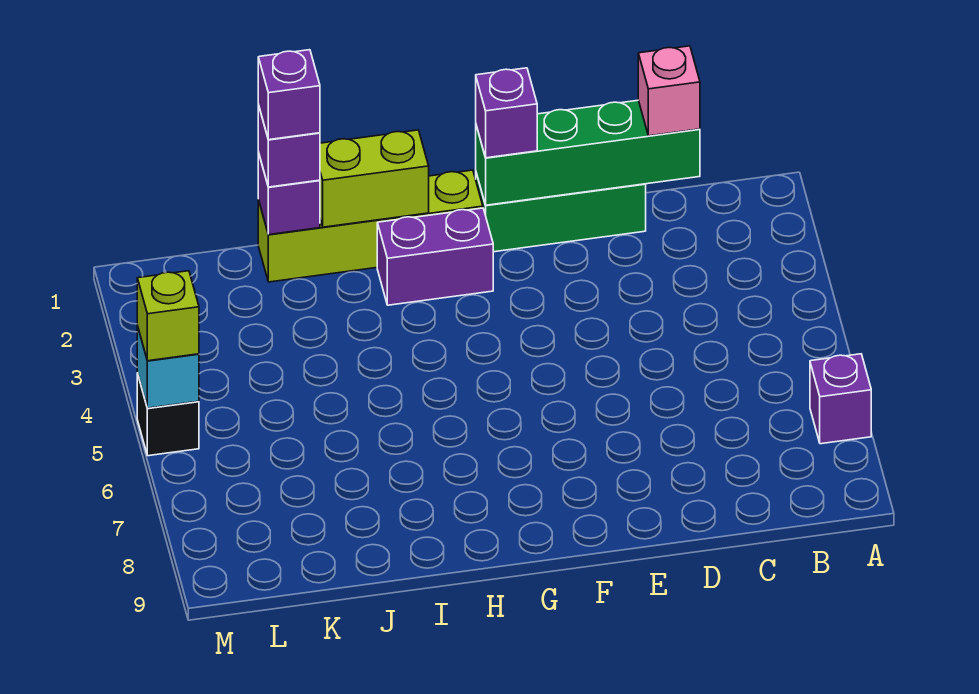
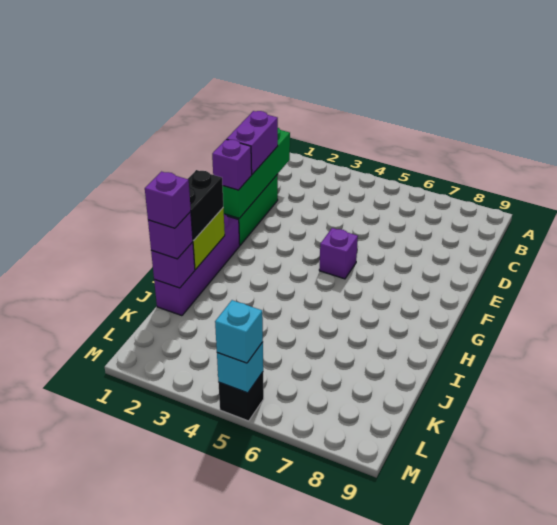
purple 1x1 brick [810,354,871,444] -> purple 1x1 brick moved to [319,228,358,279]
pink 1x1 brick [638,46,700,136] -> none
lime 1x4 brick [258,170,483,282] -> purple 1x4 brick [154,214,240,316]
purple 1x2 brick [377,208,493,305] -> purple 1x2 brick moved to [227,111,278,174]
none -> black 1x2 brick [188,170,223,241]
lime 1x1 brick [137,271,199,361] -> cyan 1x1 brick [215,300,263,363]

